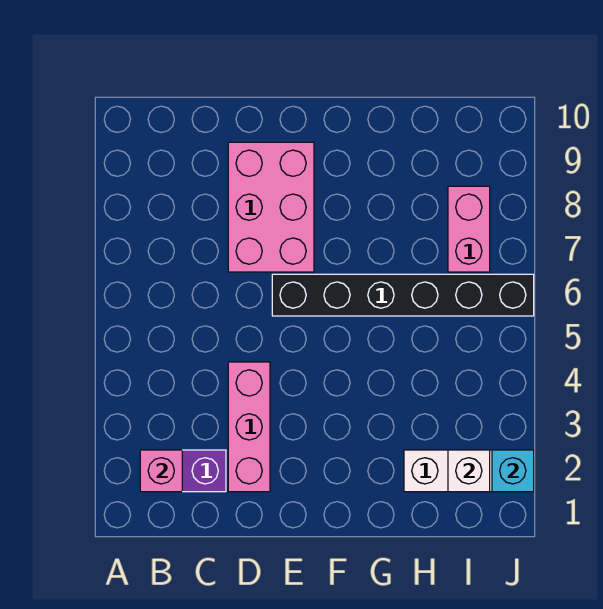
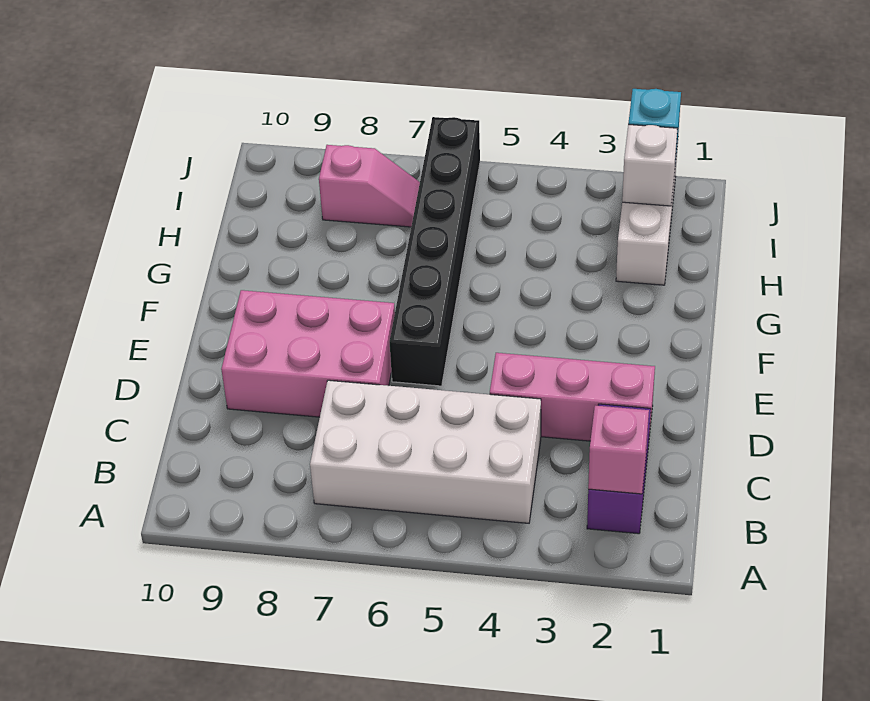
none -> white 2x4 brick [310,380,541,523]
pink 1x2 brick [448,186,490,272] -> pink 1x2 slope [319,145,420,227]

